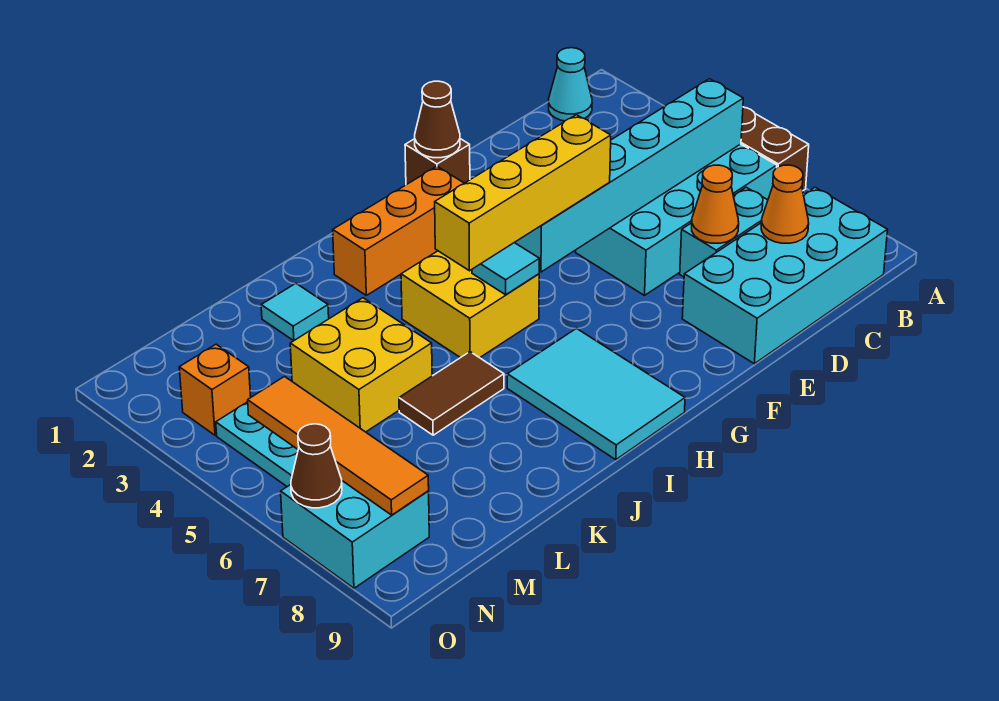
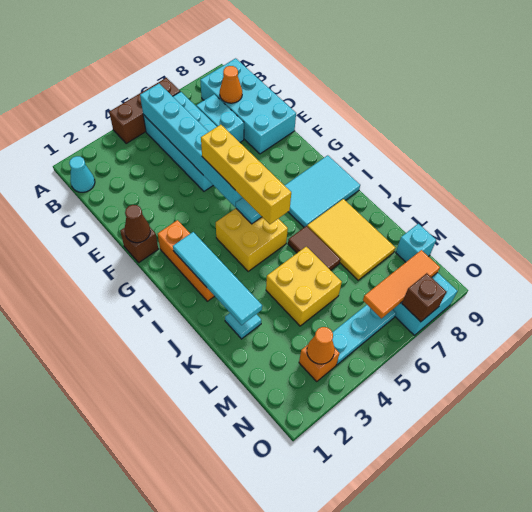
orange 1x1 cone [692,165,739,243] -> orange 1x1 cone moved to [307,327,335,364]
none -> cyan 1x4 tile [173,232,262,325]
none -> yellow 2x3 tile [307,199,395,280]
none -> cyan 1x1 brick [396,224,436,262]
orange 1x4 tile [248,377,429,515] -> orange 1x3 tile [363,250,440,318]
brown 1x1 cone [291,424,342,508] -> brown 1x1 brick [402,273,447,322]

